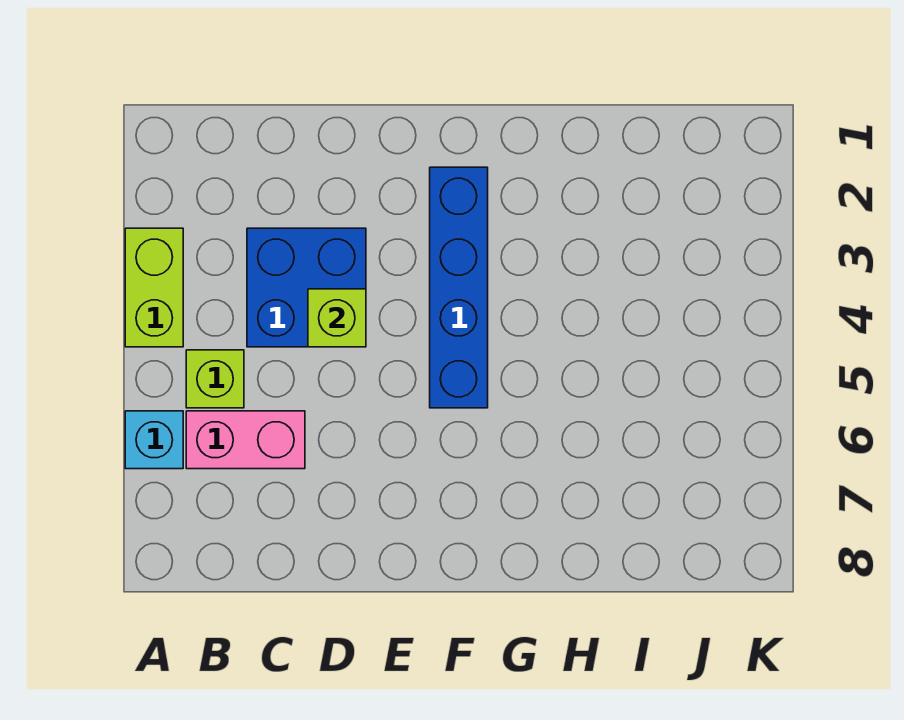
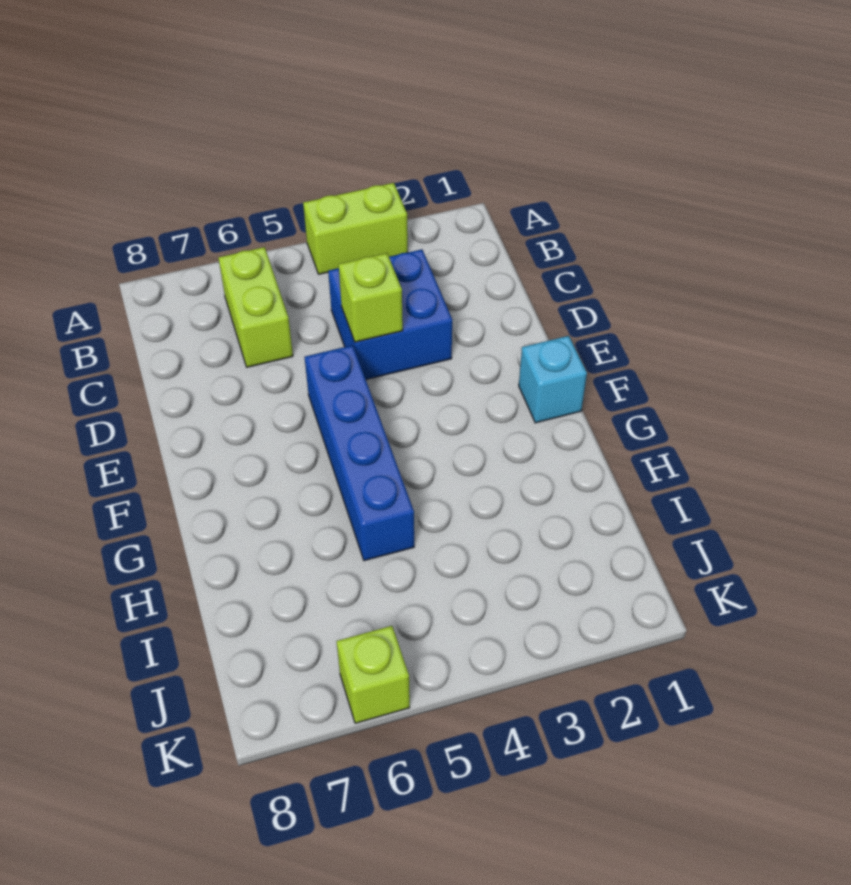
cyan 1x1 brick [125,411,183,469] -> cyan 1x1 brick moved to [519,336,587,423]
lime 1x1 brick [186,350,244,408] -> lime 1x1 brick moved to [337,626,410,723]
pink 1x2 brick [186,411,305,469] -> lime 1x2 brick [219,247,293,367]
blue 1x4 brick [430,167,488,408] -> blue 1x4 brick turned to [305,345,414,561]

